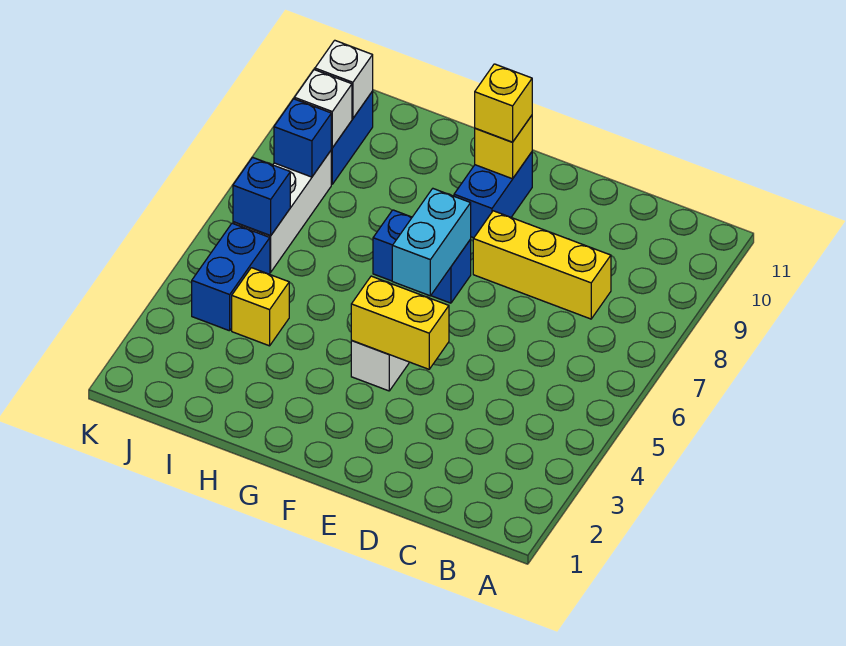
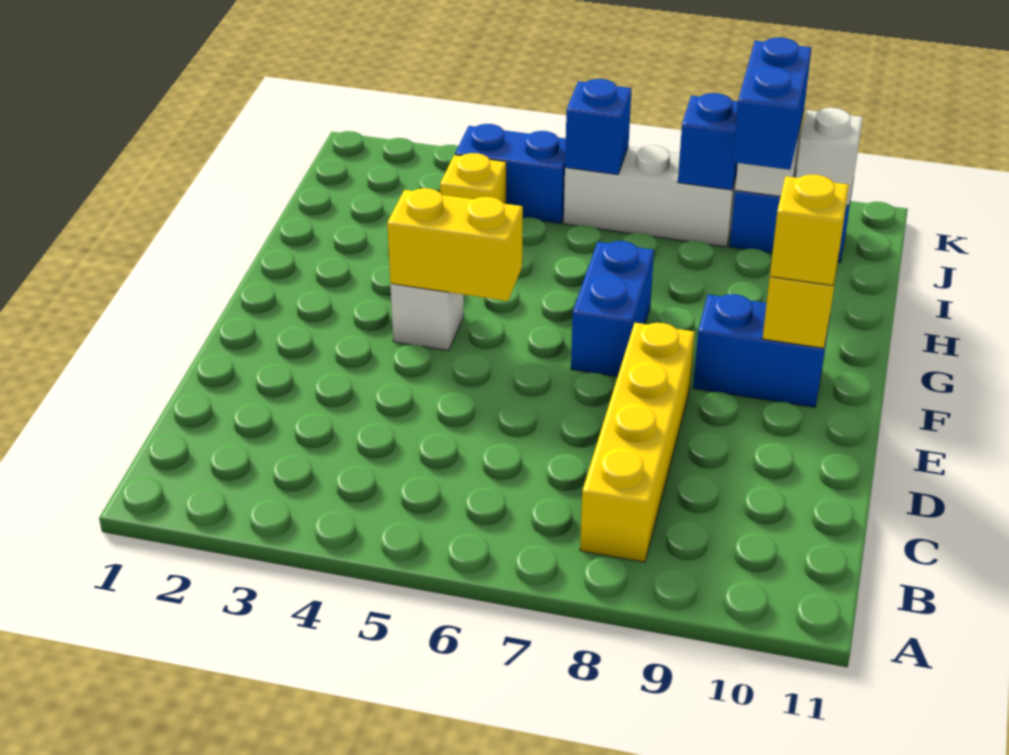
yellow 1x3 brick [473,211,611,319] -> yellow 1x4 brick [580,323,695,562]
yellow 1x2 brick [351,276,449,369] -> yellow 1x2 brick turned to [387,188,523,301]
cyan 1x2 brick [392,189,471,296] -> none
none -> blue 1x2 brick [732,38,812,170]

